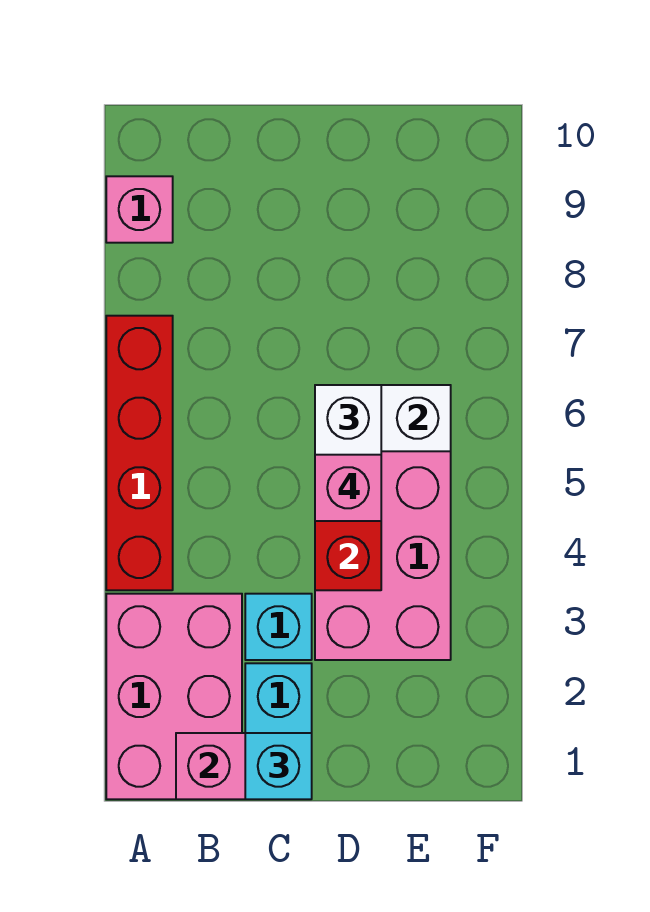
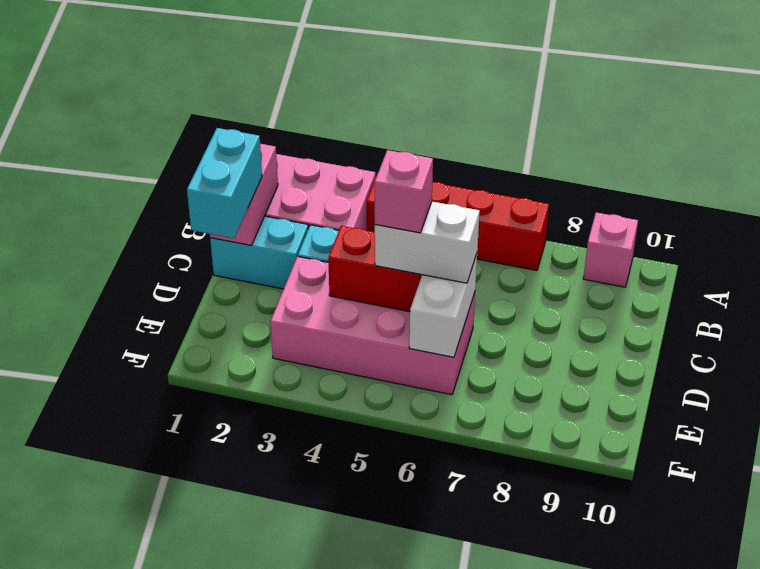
cyan 1x1 brick [245,733,312,799] -> cyan 1x2 brick [187,128,262,238]

